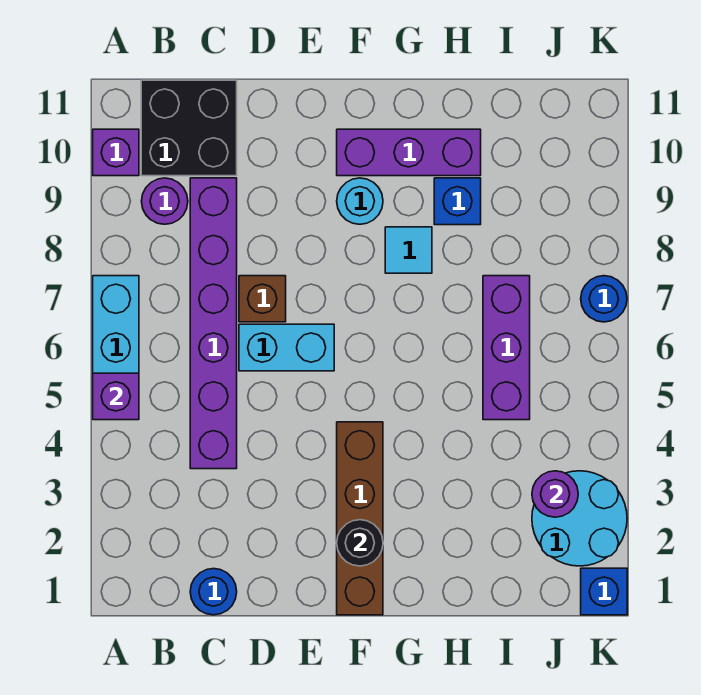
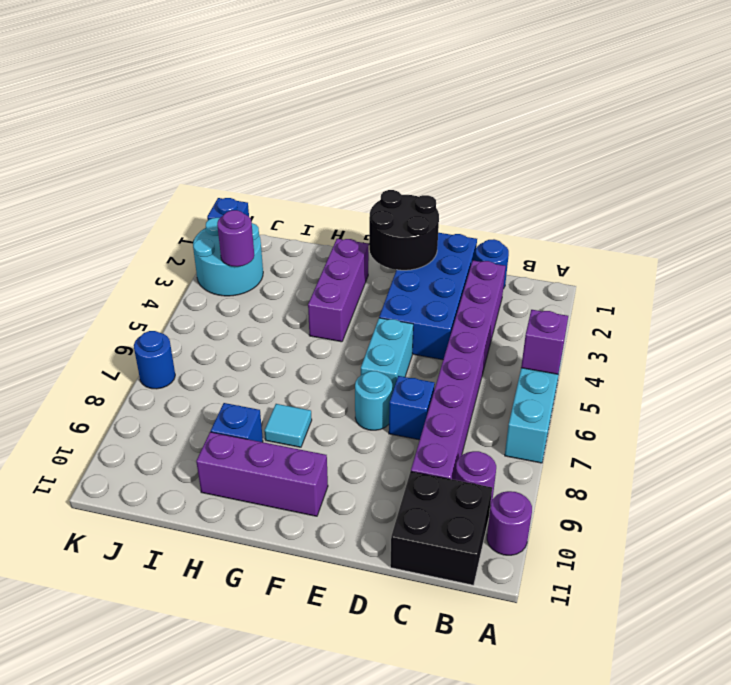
purple 1x1 brick [93,129,139,176] -> purple 1x1 round brick [487,491,532,555]
purple 1x6 brick [190,178,237,469] -> purple 1x8 brick [411,261,506,480]
none -> blue 2x4 brick [379,233,477,360]
cyan 1x2 brick [239,324,334,371] -> cyan 1x2 brick turned to [361,318,413,393]
brown 1x1 brick [239,276,286,322] -> blue 1x1 brick [389,376,435,440]
brown 1x4 brick [337,422,383,615] -> none
black 1x1 round brick [337,520,383,566] -> black 2x2 round brick [369,190,439,270]
cyan 1x1 round brick [337,178,383,224] -> cyan 1x1 round brick moved to [355,371,392,430]
purple 1x3 brick [483,276,530,420] -> purple 1x3 brick moved to [308,239,369,342]

